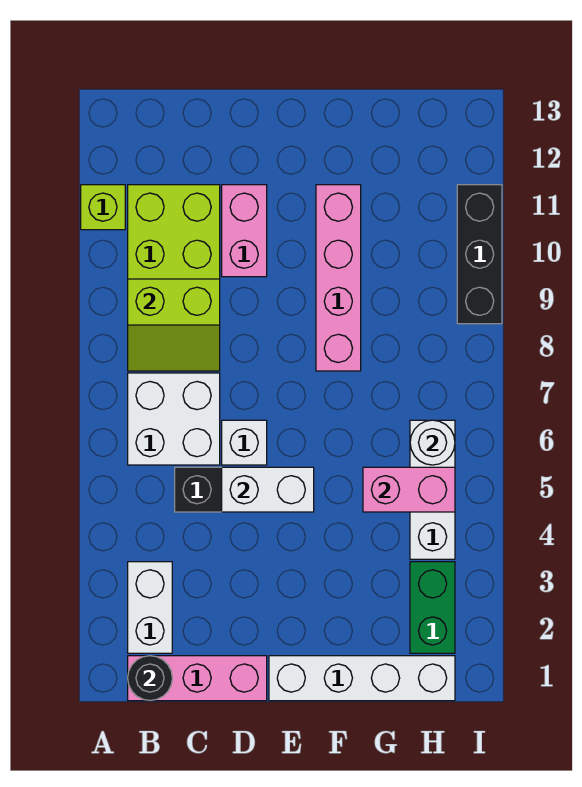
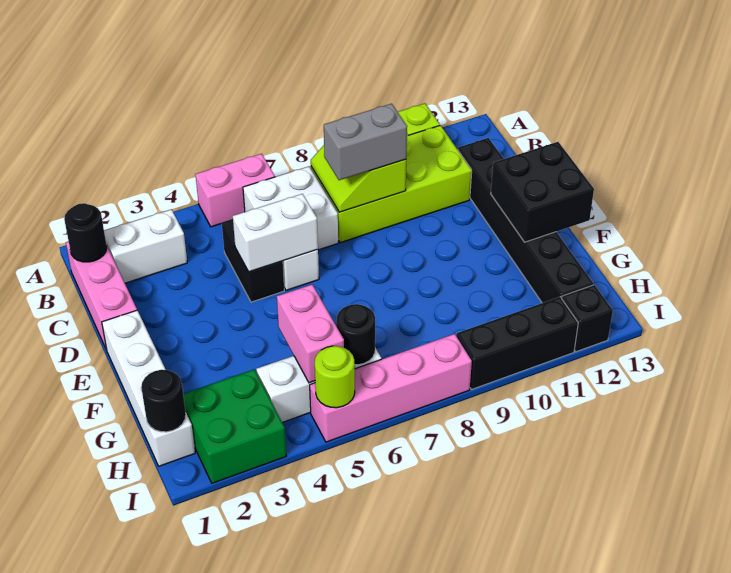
none -> grey 1x2 brick [324,104,407,180]
none -> black 1x6 brick [458,138,593,303]
white 1x2 brick [222,467,314,512] -> white 1x2 brick turned to [233,194,318,272]
pink 1x2 brick [222,185,267,277] -> pink 1x2 brick moved to [195,154,275,227]
none -> black 2x2 brick [491,142,594,242]
pink 1x4 brick [316,185,361,371] -> pink 1x4 brick moved to [310,334,472,442]
none -> black 1x1 round brick [141,370,186,432]
green 1x2 brick [410,562,455,653] -> green 2x2 brick [183,369,286,483]
white 1x1 round brick [410,420,455,465] -> black 1x1 round brick [336,304,375,365]
none -> lime 1x1 round brick [315,346,355,408]
none -> black 1x1 brick [562,285,613,352]

